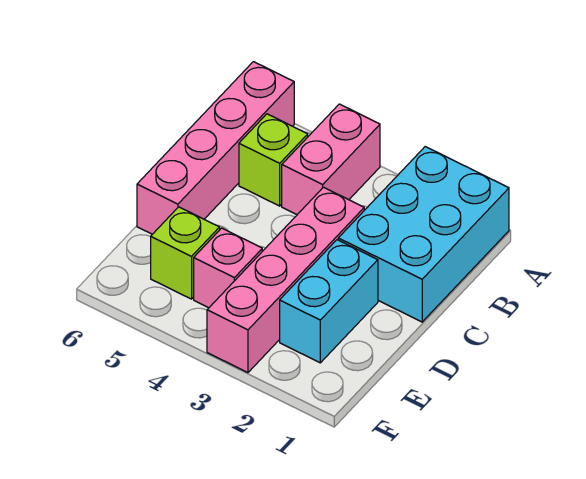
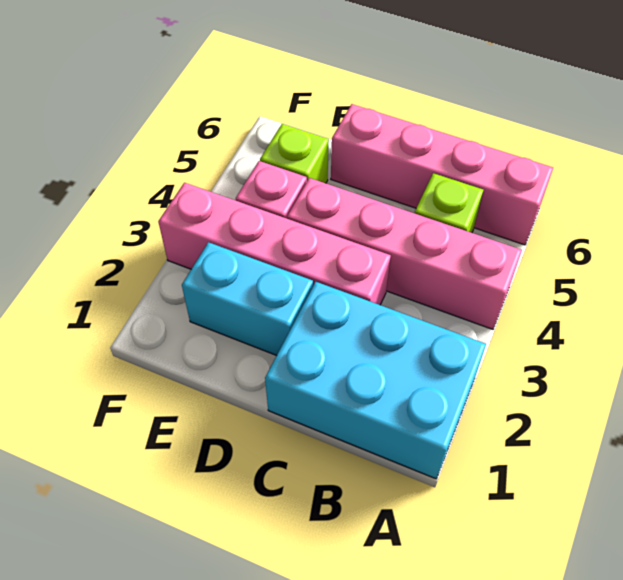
pink 1x2 brick [282,104,380,215] -> pink 1x4 brick [287,178,522,329]

